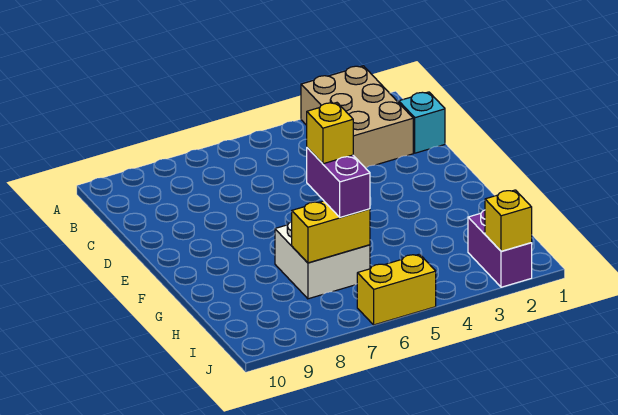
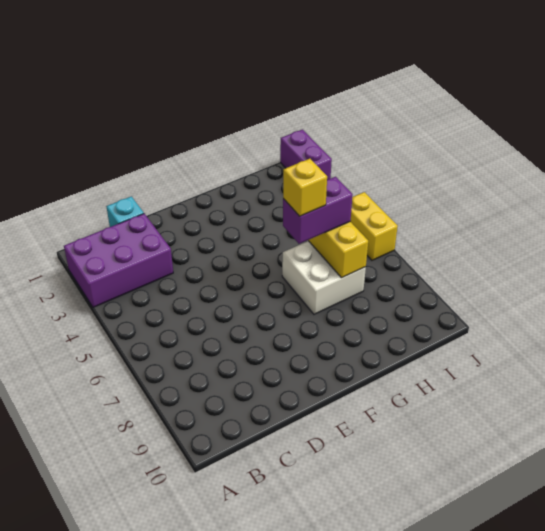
tan 2x3 brick [301,66,413,168] -> purple 2x3 brick [64,214,173,307]
purple 1x2 brick [468,210,532,287] -> purple 1x2 brick turned to [280,129,332,180]
yellow 1x1 brick [485,190,532,251] -> none

